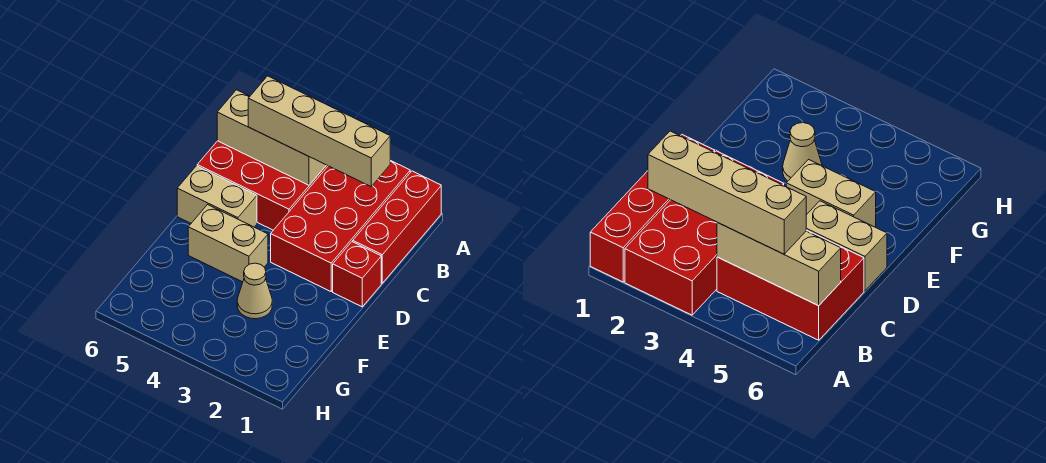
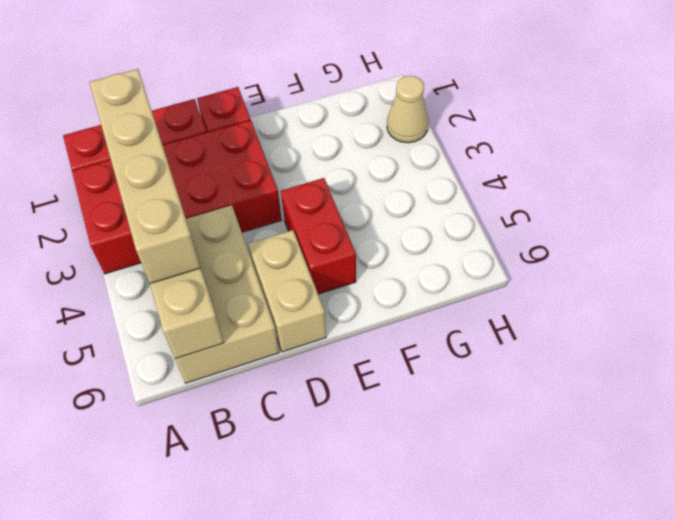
red 2x3 brick [197,141,328,230] -> tan 2x3 brick [175,205,279,383]
tan 1x2 brick [188,205,268,282] -> red 1x2 brick [281,178,356,294]
tan 1x1 cone [237,263,272,319] -> tan 1x1 cone moved to [387,76,428,143]

